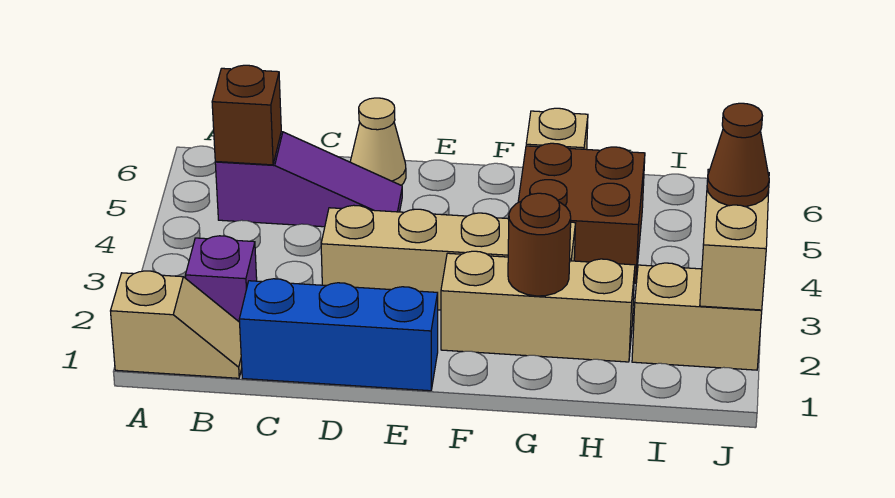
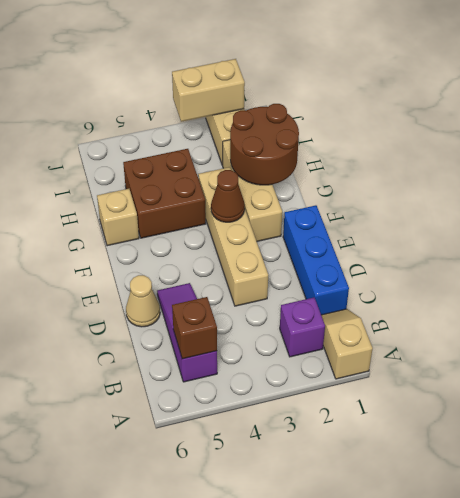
brown 1x1 round brick [508,193,571,296] -> brown 2x2 round brick [230,104,299,185]
brown 1x1 cone [707,103,769,206] -> brown 1x1 cone moved to [211,170,245,222]

